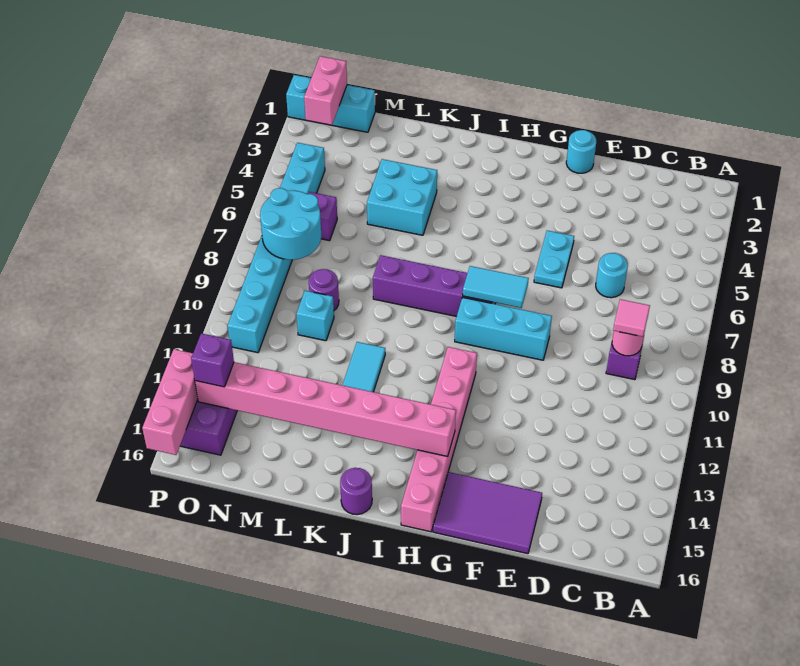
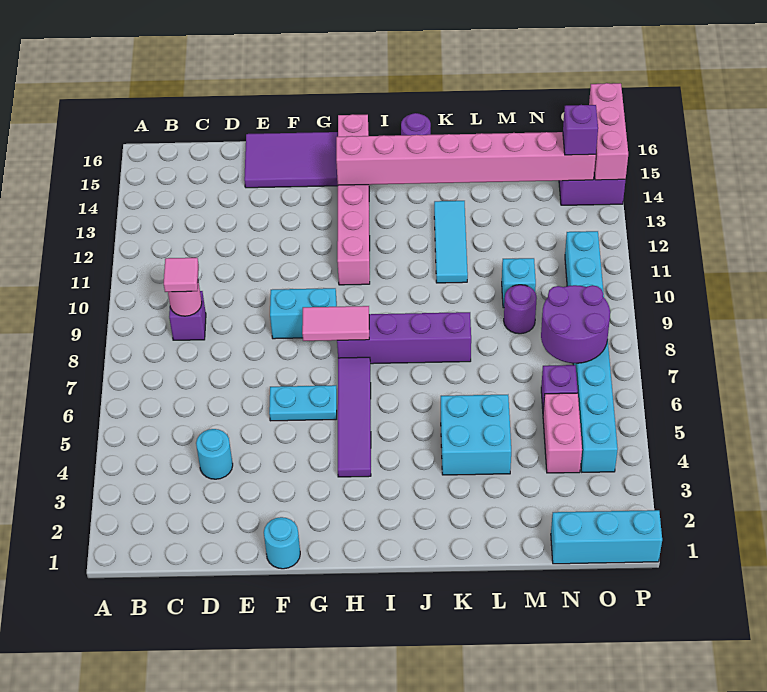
cyan 1x1 round brick [596,253,628,298] -> cyan 1x1 round brick moved to [196,429,233,479]
cyan 1x2 plate [534,231,574,288] -> cyan 1x2 plate turned to [269,385,337,421]
cyan 1x3 brick [455,297,552,360] -> cyan 1x2 brick [270,288,337,339]
cyan 1x2 tile [463,266,529,308] -> pink 1x2 tile [302,306,369,341]
none -> purple 1x4 tile [338,357,371,477]
cyan 2x2 round brick [260,188,321,260] -> purple 2x2 round brick [541,285,610,363]
pink 1x2 brick [304,56,347,125] -> pink 1x2 brick moved to [543,393,582,473]

